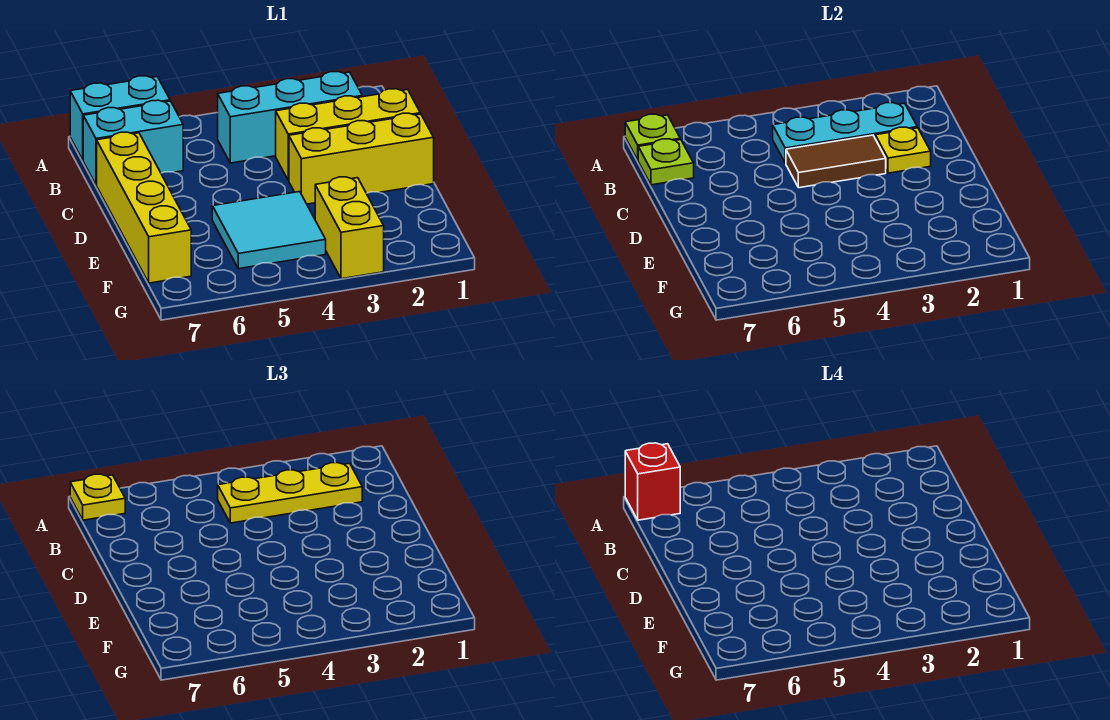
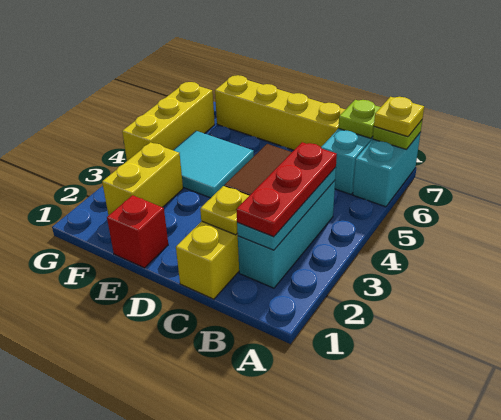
red 1x1 brick [625,443,680,520] -> red 1x1 brick moved to [107,195,168,268]
yellow 1x3 plate [218,463,362,523] -> red 1x3 plate [236,142,337,237]
yellow 1x3 brick [289,113,434,204] -> yellow 1x3 brick moved to [122,82,215,161]
yellow 1x2 brick [315,177,384,279] -> yellow 1x2 brick turned to [102,142,183,216]

